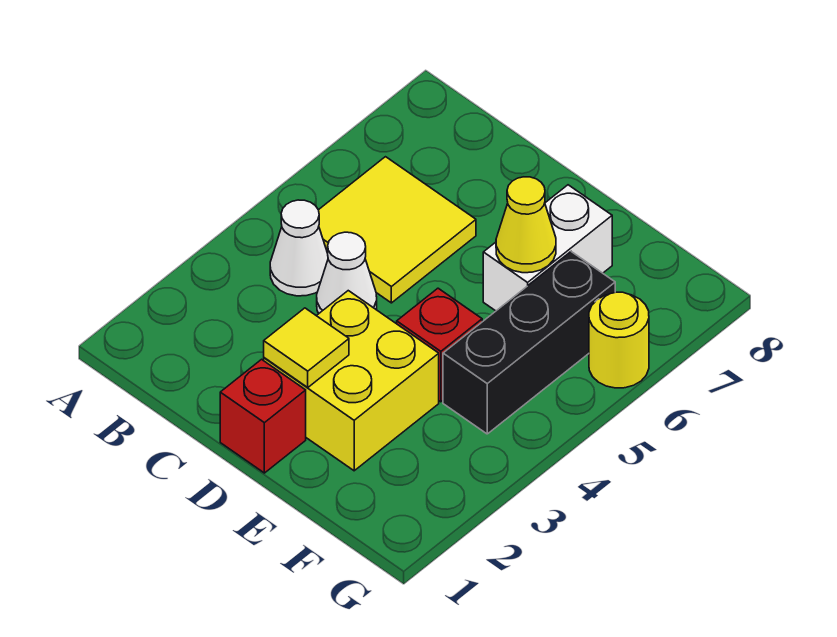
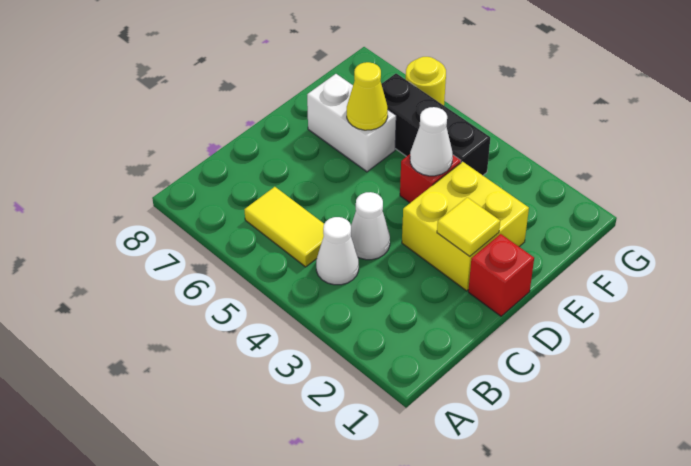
yellow 2x2 tile [319,157,476,303] -> yellow 1x2 tile [244,187,324,267]
none -> white 1x1 cone [410,107,453,176]

